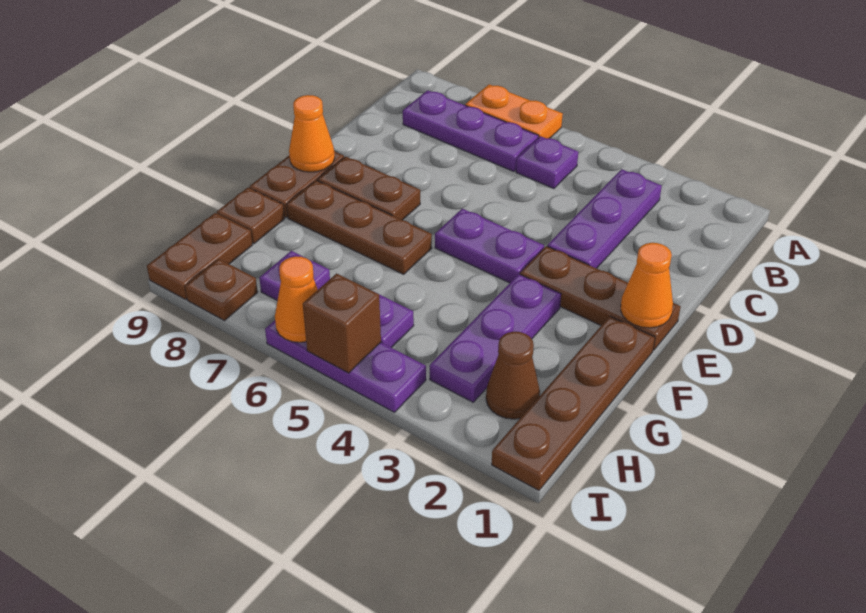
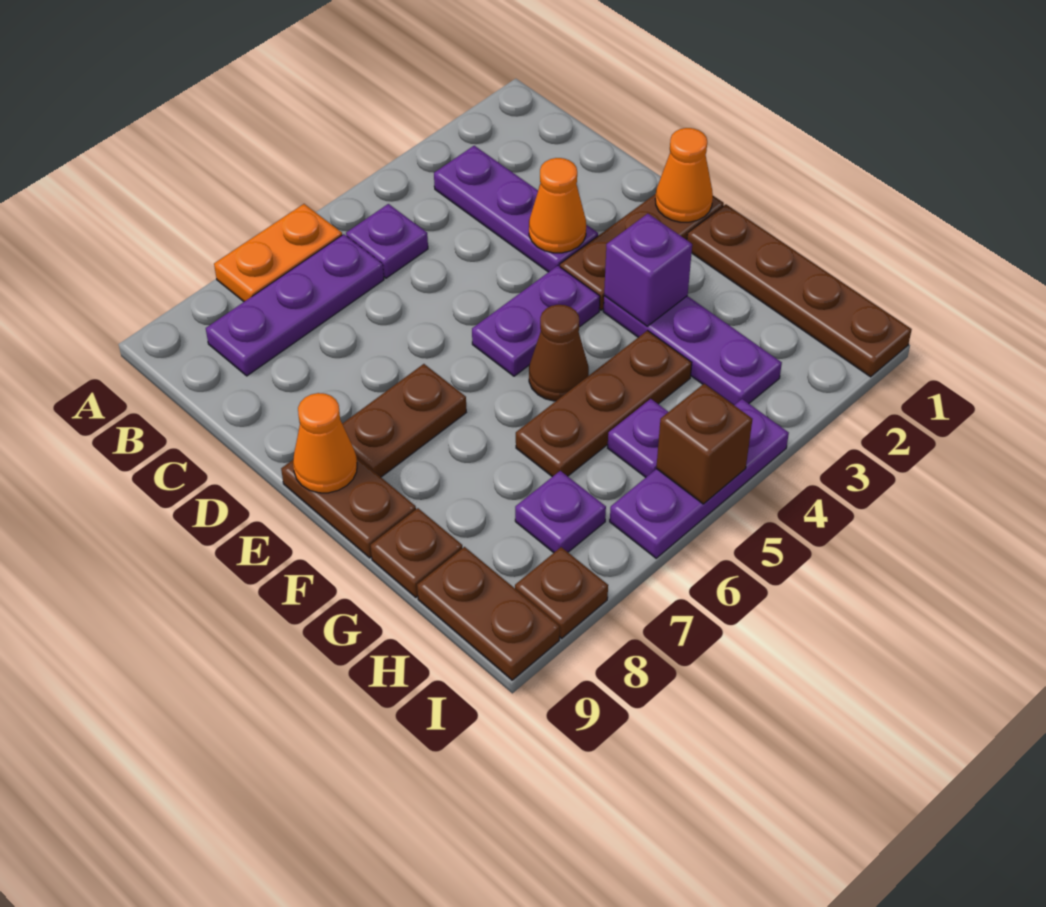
none -> purple 1x1 brick [604,214,692,326]
brown 1x3 plate [286,181,432,274] -> brown 1x3 plate moved to [516,331,692,477]
brown 1x1 cone [486,332,540,419] -> brown 1x1 cone moved to [529,305,589,401]
orange 1x1 cone [275,256,318,342] -> orange 1x1 cone moved to [529,158,586,253]

